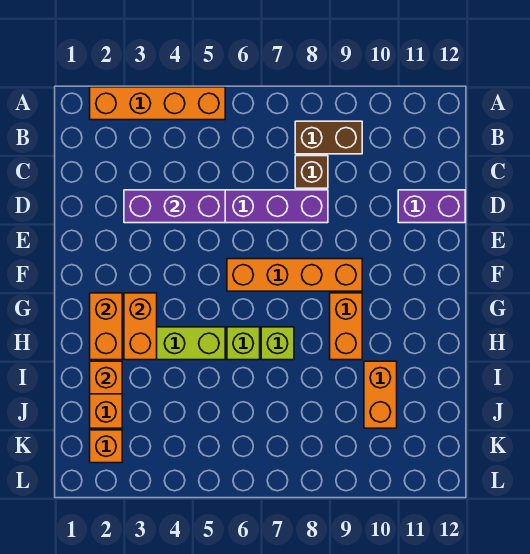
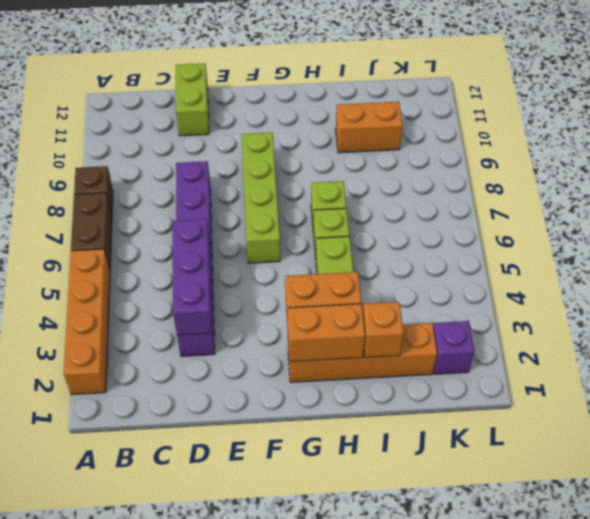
brown 1x2 brick [295,121,362,154] -> brown 1x2 brick moved to [71,193,112,269]
brown 1x1 brick [295,156,328,188] -> brown 1x1 brick moved to [74,166,113,214]
purple 1x2 brick [398,190,465,223] -> lime 1x2 brick [176,63,209,136]
orange 1x4 brick [227,259,362,291] -> lime 1x4 brick [242,133,280,263]
orange 1x2 brick [330,293,362,360] -> none
orange 1x1 brick [90,430,122,463] -> purple 1x1 brick [433,321,474,374]

